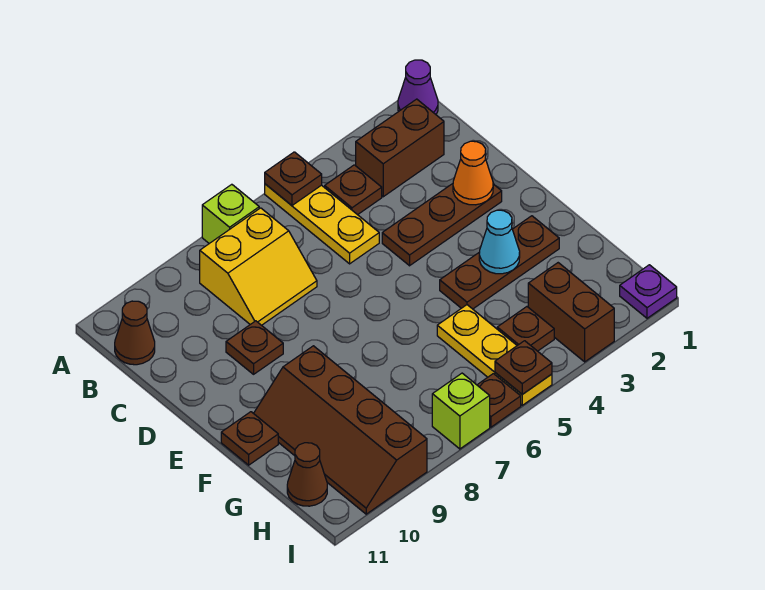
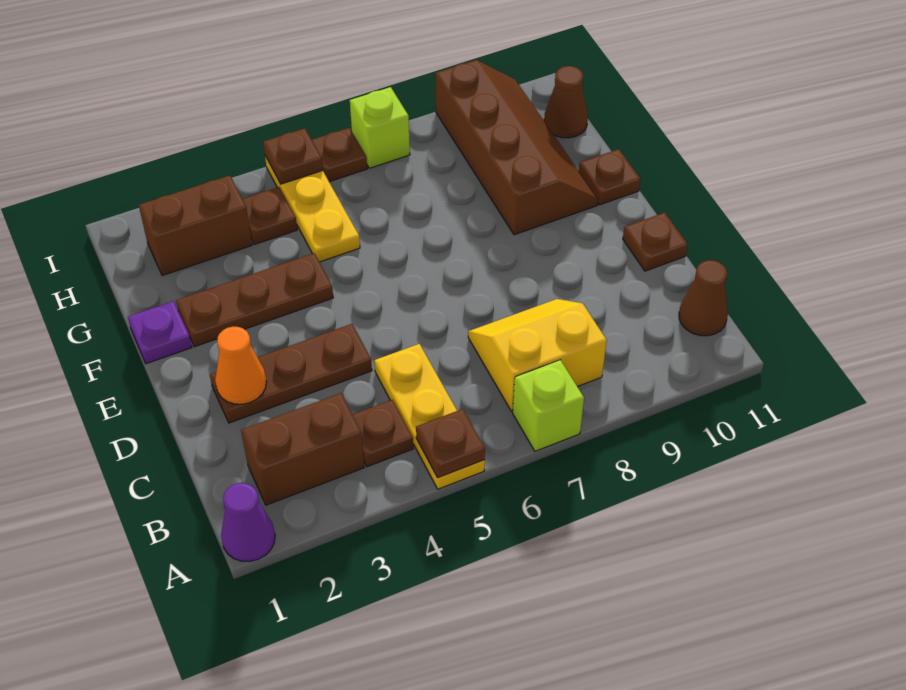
brown 1x1 plate [226,321,283,374] -> brown 1x1 plate moved to [623,213,688,271]
cyan 1x1 cone [479,210,520,274] -> none
brown 1x2 brick [528,263,614,362] -> brown 1x2 brick turned to [139,175,252,276]
purple 1x1 plate [620,265,677,318] -> purple 1x1 plate moved to [128,301,192,364]

